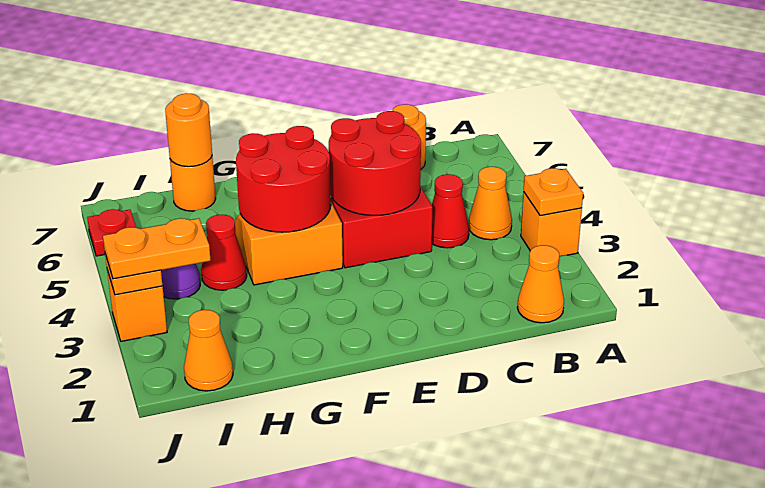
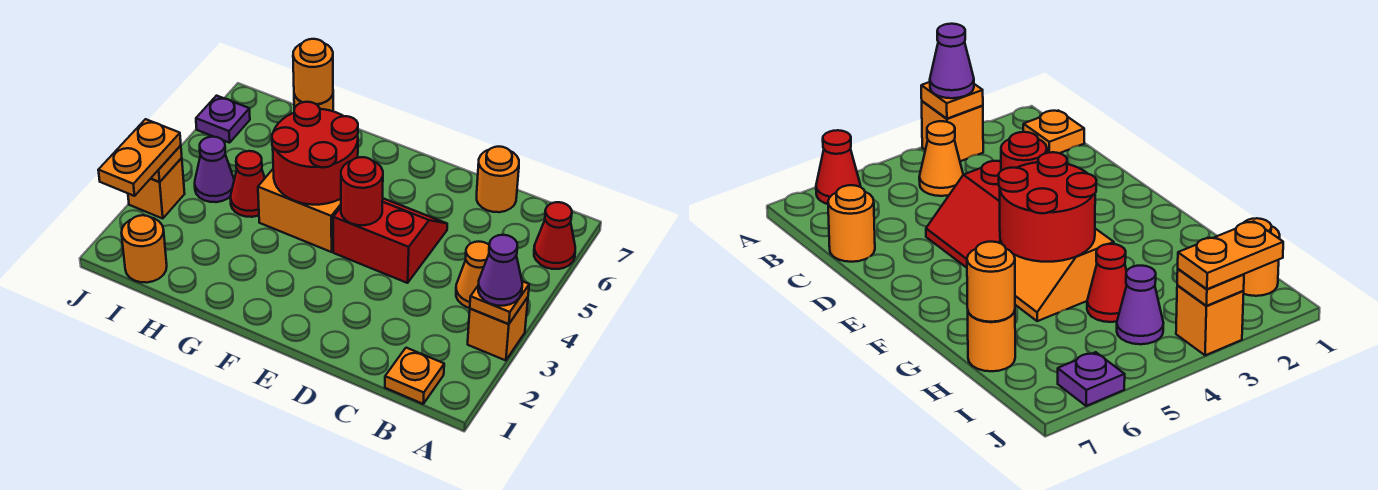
none -> purple 1x1 cone [478,235,522,306]
orange 1x1 cone [517,245,564,323] -> orange 1x1 plate [385,348,444,404]
red 1x1 cone [432,174,469,248] -> red 1x1 cone moved to [534,202,575,269]
red 2x2 round brick [329,111,421,215] -> red 1x1 round brick [341,157,383,225]
orange 1x1 cone [184,310,233,391] -> orange 1x1 round brick [121,215,167,283]
orange 1x2 plate [103,218,211,279] -> orange 1x2 plate turned to [98,119,181,196]
red 1x1 plate [87,209,136,256] -> purple 1x1 plate [196,96,250,143]

